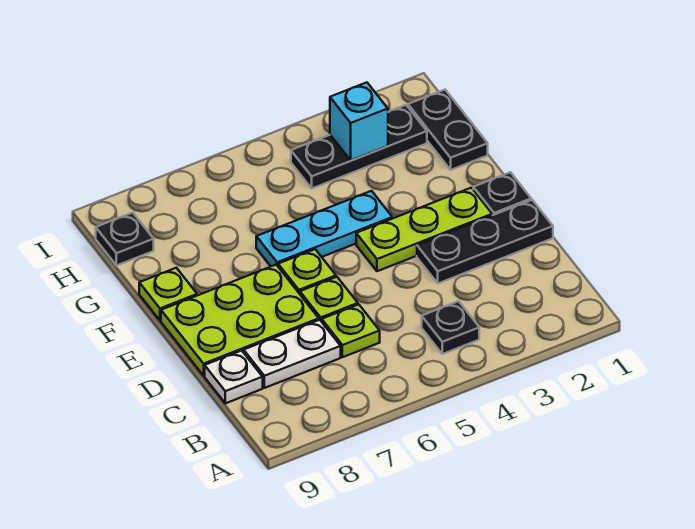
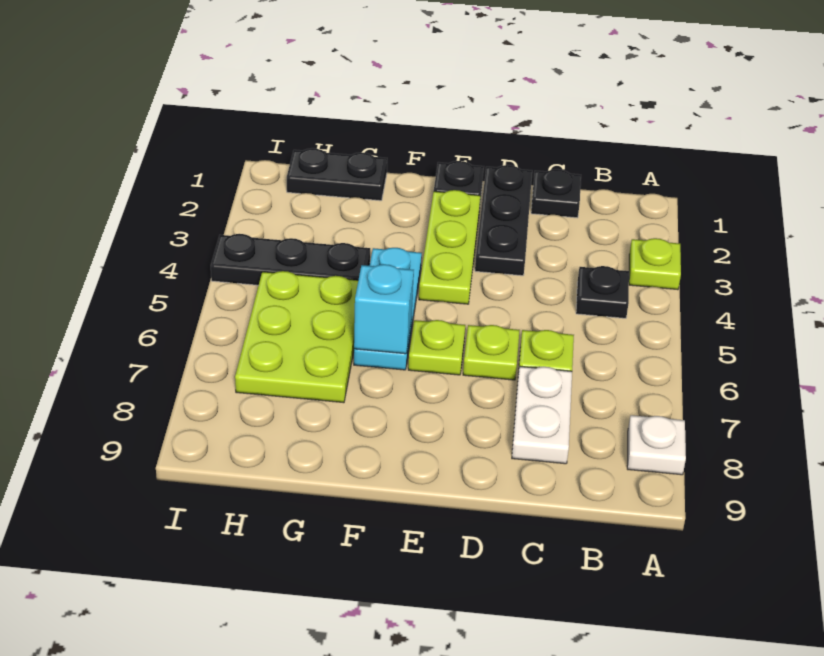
white 1x1 plate [205,351,263,403] -> white 1x1 plate moved to [627,415,686,475]
lime 2x3 plate [161,265,319,376] -> lime 2x3 plate moved to [235,271,358,403]
lime 1x1 plate [139,268,197,321] -> lime 1x1 plate moved to [629,238,681,290]
black 1x3 plate [291,105,427,188] -> black 1x3 plate turned to [211,234,370,285]
cyan 1x1 brick [330,82,388,161] -> cyan 1x1 brick moved to [354,264,414,354]
black 1x1 plate [96,213,154,266] -> black 1x1 plate moved to [531,169,581,218]

